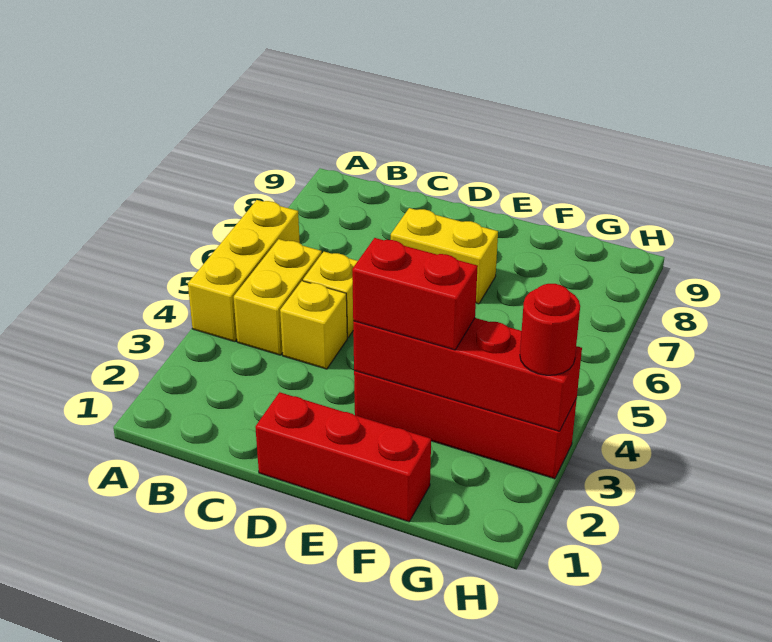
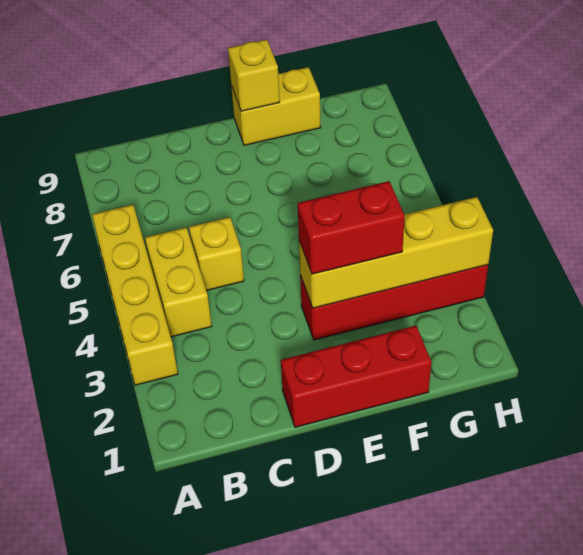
yellow 1x3 brick [188,200,300,342] -> yellow 1x4 brick [92,205,178,385]
yellow 1x1 brick [280,281,347,369] -> yellow 1x1 brick moved to [228,39,280,111]
yellow 1x2 brick [391,208,498,304] -> yellow 1x2 brick moved to [231,67,321,145]
red 1x4 brick [353,318,582,431] -> yellow 1x4 brick [299,197,493,308]
red 1x1 round brick [520,284,580,375] -> none

